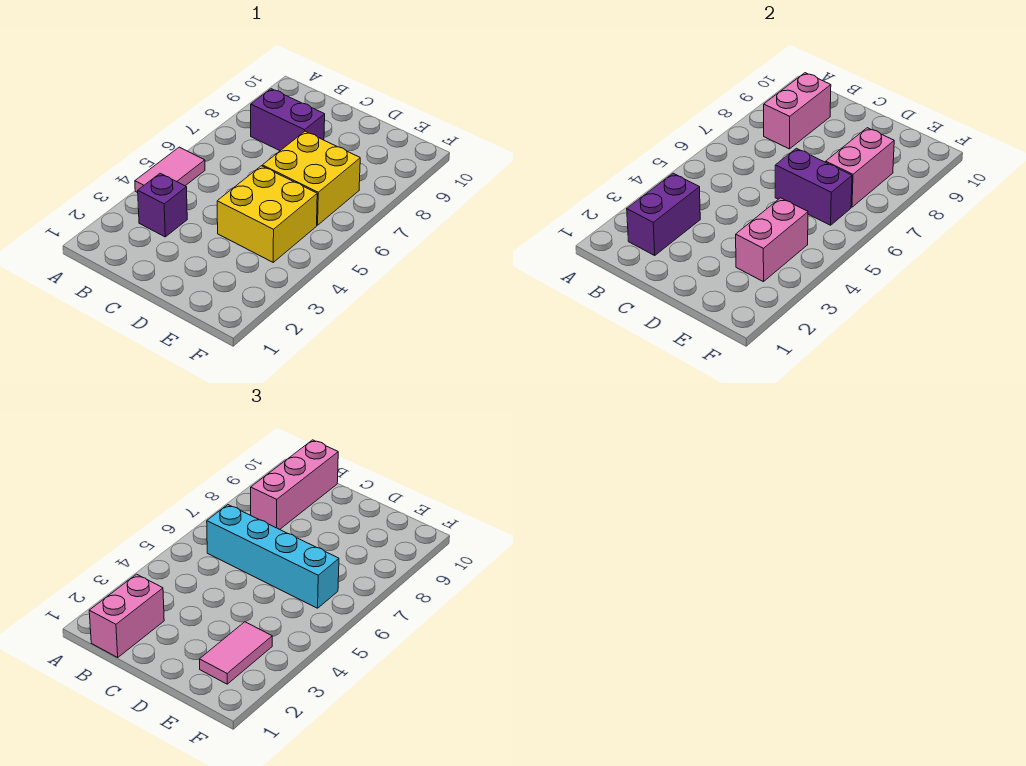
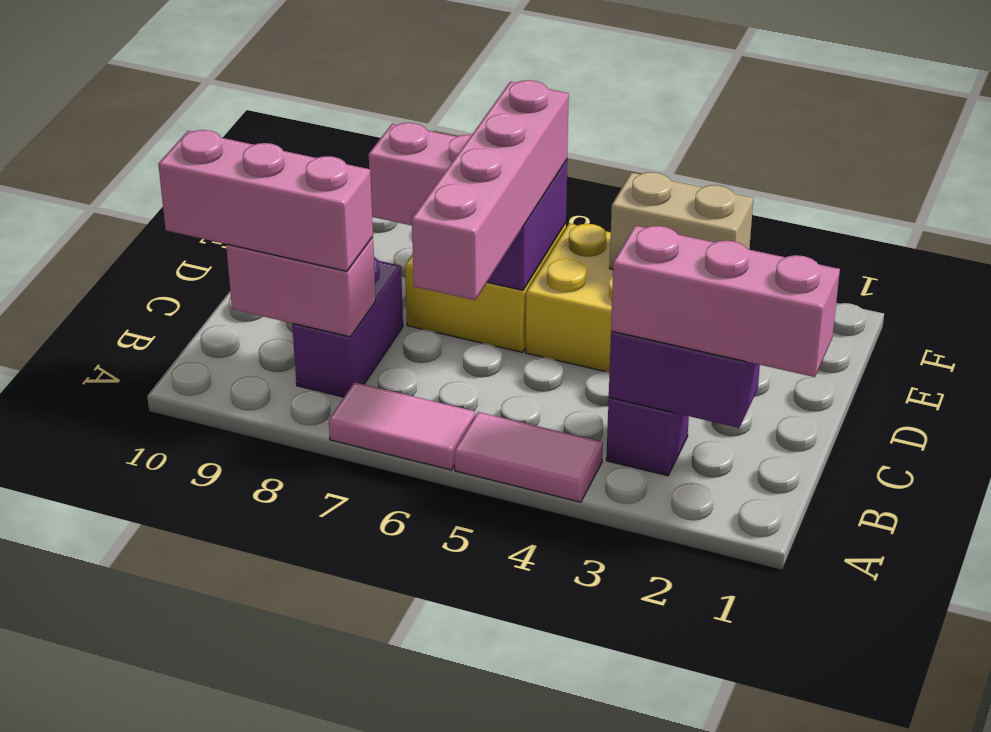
pink 1x2 brick [89,574,164,657] -> pink 1x3 brick [611,226,840,377]
cyan 1x4 brick [207,505,339,608] -> pink 1x4 brick [412,80,569,300]
pink 1x2 tile [199,622,272,684] -> pink 1x2 tile moved to [329,382,475,470]
pink 1x2 brick [736,198,808,282] -> tan 1x2 brick [610,172,753,269]

